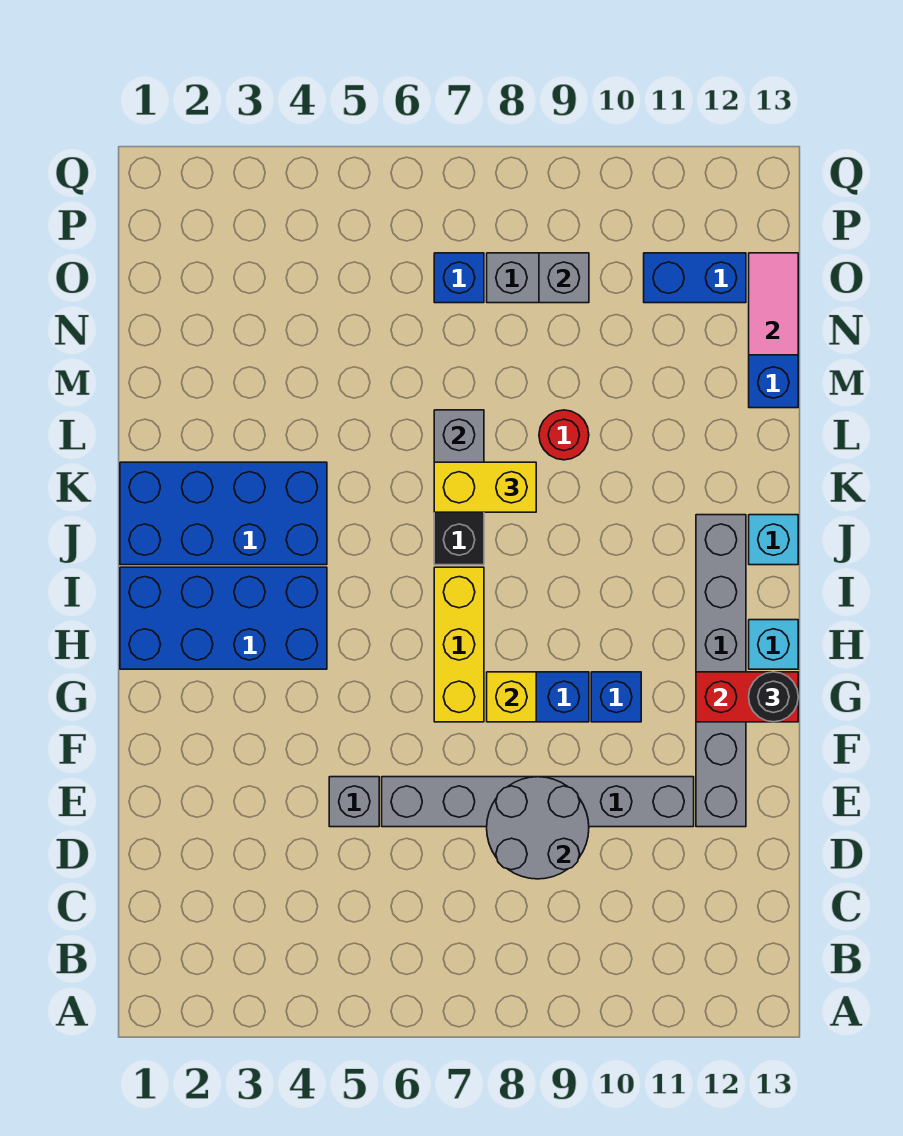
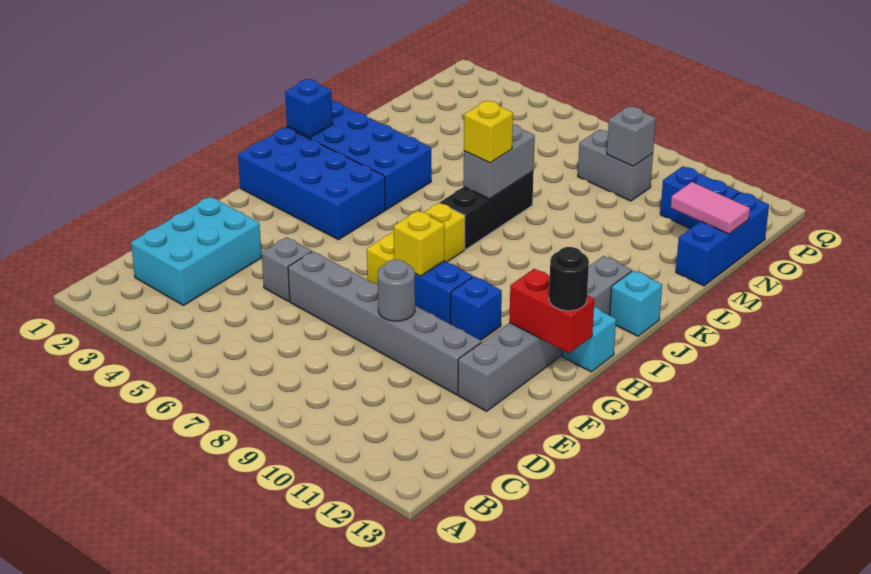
none -> cyan 2x3 brick [131,197,262,305]
grey 2x2 round brick [487,777,589,879] -> grey 1x1 round brick [378,260,415,321]
yellow 1x2 brick [434,462,536,512] -> yellow 1x1 brick [464,101,513,163]
red 1x1 round brick [539,410,589,460] -> none
pink 1x2 tile [749,253,798,355] -> pink 1x2 tile turned to [671,182,750,234]
blue 1x1 brick [434,253,484,303] -> blue 1x1 brick moved to [285,79,333,138]

